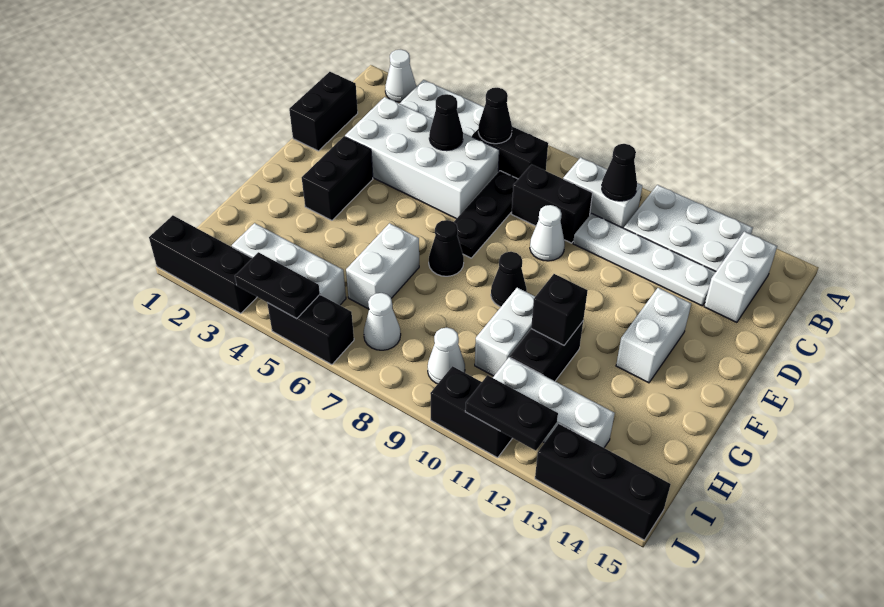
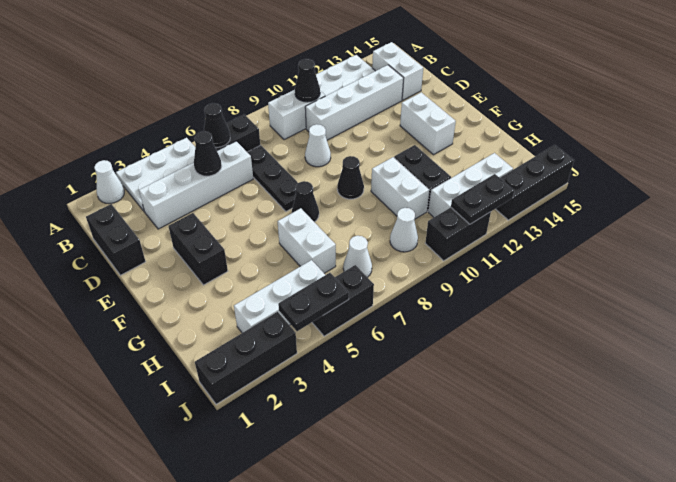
white 2x4 brick [345,97,499,219] -> white 1x4 brick [139,141,253,229]
black 1x2 brick [512,165,592,243] -> none
white 1x4 plate [573,214,716,306] -> white 1x4 brick [305,65,404,140]
black 1x1 brick [531,274,588,345] -> none

